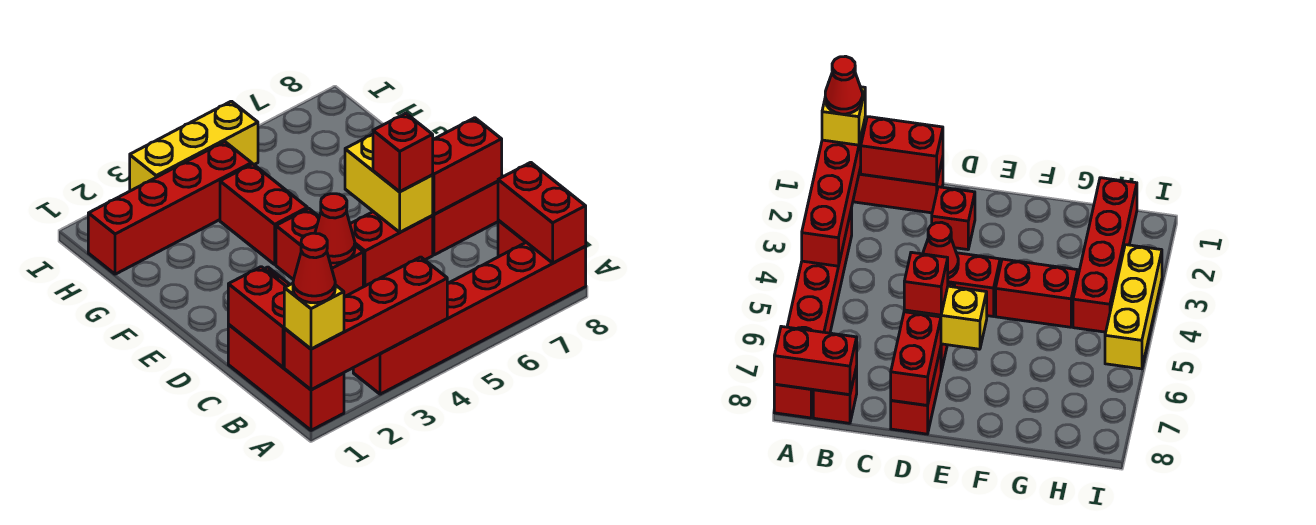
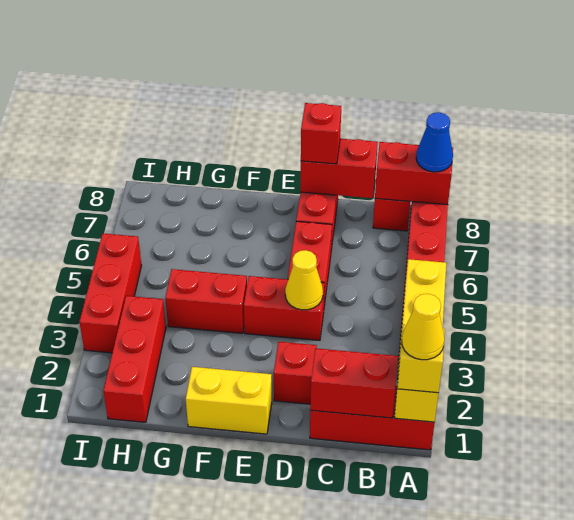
red 1x4 brick [284,257,447,390] -> yellow 1x4 brick [395,259,446,422]
red 1x1 cone [293,233,335,303] -> yellow 1x1 cone [401,294,445,360]
none -> blue 1x1 cone [416,112,453,172]
red 1x1 cone [315,194,355,263] -> yellow 1x1 cone [285,250,323,310]
yellow 1x2 brick [345,134,433,232] -> yellow 1x2 brick moved to [186,367,272,434]
red 1x1 brick [373,113,433,192] -> red 1x1 brick moved to [301,103,341,164]
red 1x2 brick [433,118,502,214] -> red 1x2 brick turned to [300,139,378,198]
red 1x4 brick [88,142,252,274] -> red 1x3 brick [103,296,166,422]
yellow 1x3 brick [130,101,258,191] -> red 1x3 brick [79,233,142,353]

